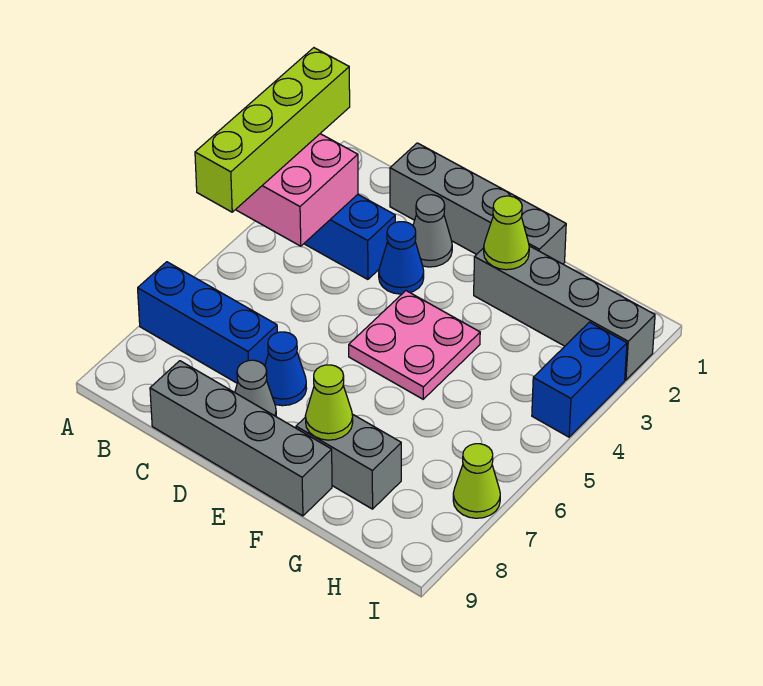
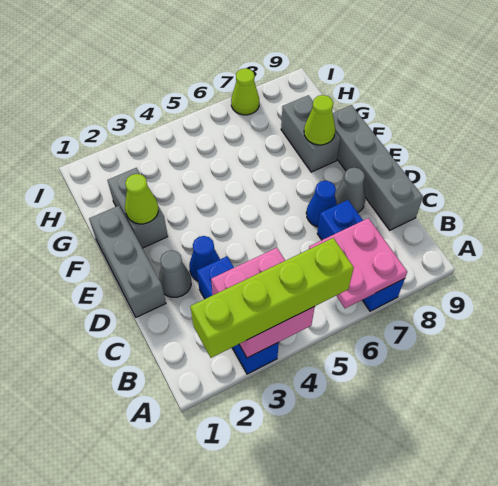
grey 1x4 brick [390,143,566,264] -> grey 1x3 brick [89,206,166,317]
pink 2x2 plate [349,291,480,399] -> pink 2x2 plate moved to [309,218,407,308]
grey 1x4 brick [474,246,655,380] -> grey 1x2 brick [107,168,168,248]
blue 1x2 brick [532,322,627,437] -> none

